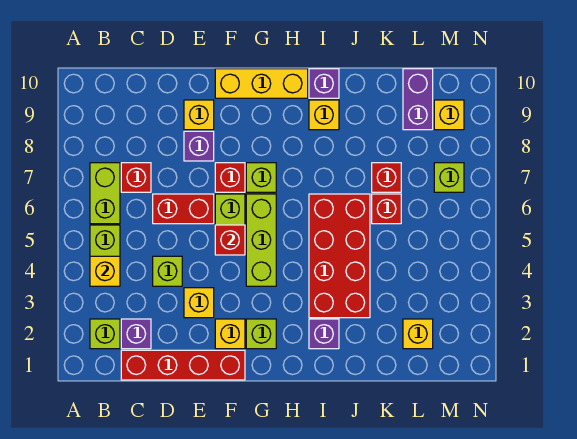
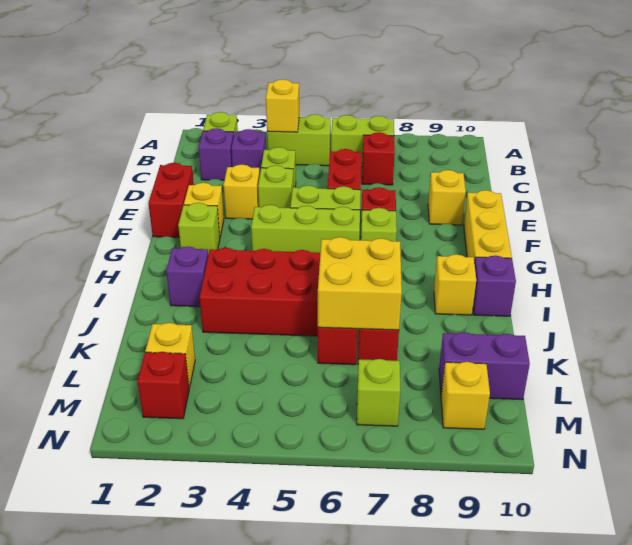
red 1x4 brick [121,350,245,380] -> red 1x2 brick [148,163,194,238]
none -> lime 1x1 brick [258,165,294,208]
purple 1x1 brick [184,131,214,161] -> purple 1x1 brick moved to [231,129,266,171]
red 1x1 brick [215,225,245,255] -> red 1x1 brick moved to [137,352,189,419]
none -> yellow 2x2 brick [318,237,402,330]

